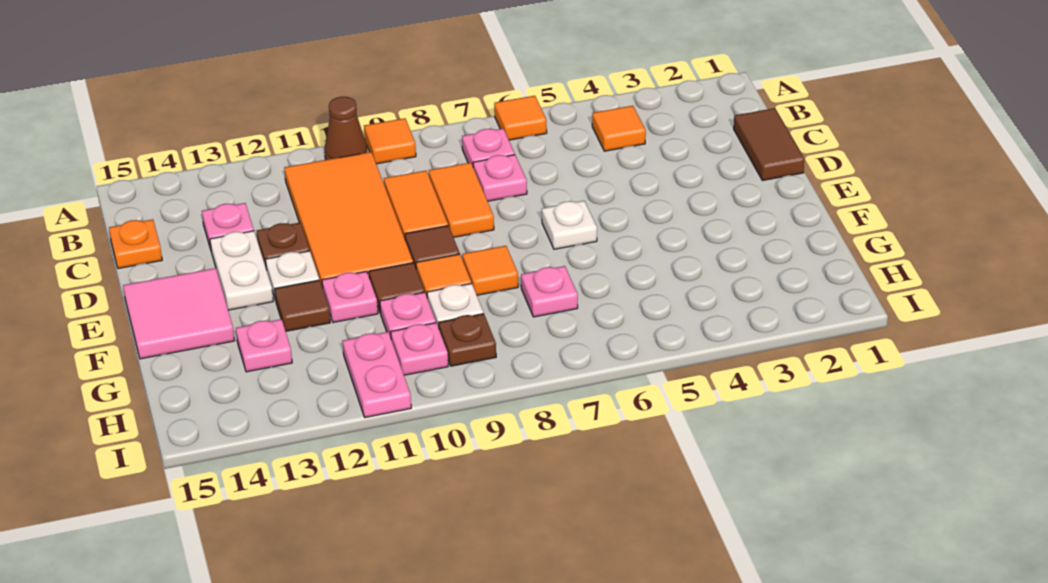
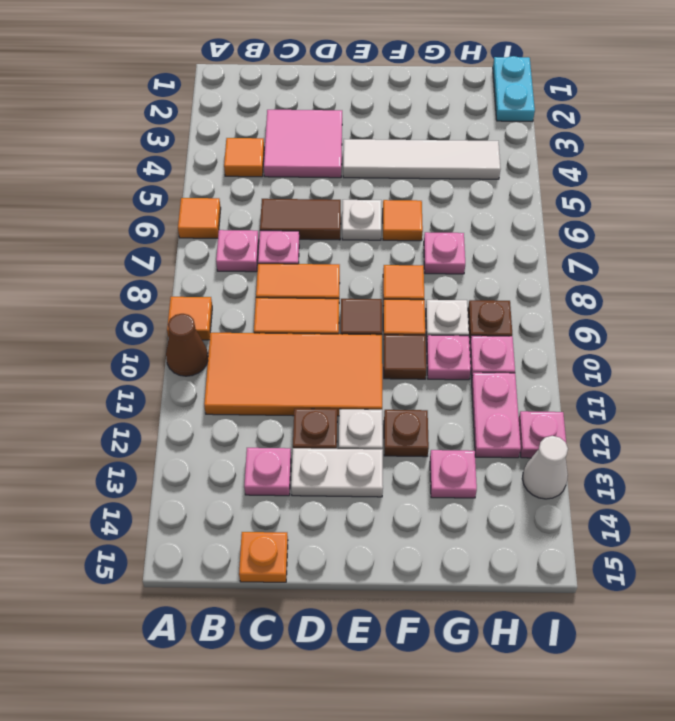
brown 1x2 tile [734,108,804,181] -> brown 1x2 tile moved to [260,199,341,240]
none -> white 1x4 tile [343,139,501,179]
pink 2x2 tile [123,268,235,359] -> pink 2x2 tile moved to [264,110,342,178]
none -> orange 1x1 tile [383,200,423,241]
pink 1x1 plate [322,271,378,322] -> pink 1x1 plate moved to [519,411,566,458]
brown 1x1 tile [275,280,330,331] -> brown 1x1 plate [384,410,429,457]
pink 1x2 plate [342,332,411,417] -> pink 1x2 plate turned to [472,373,521,458]
none -> cyan 1x2 plate [493,56,535,122]
none -> white 1x1 cone [522,436,568,499]

